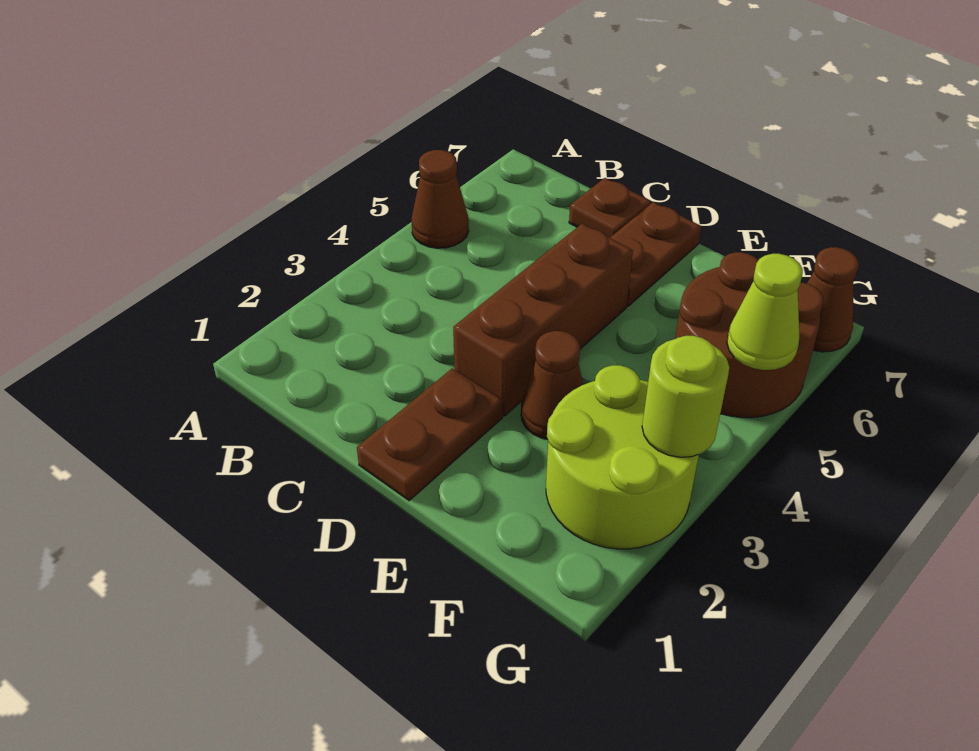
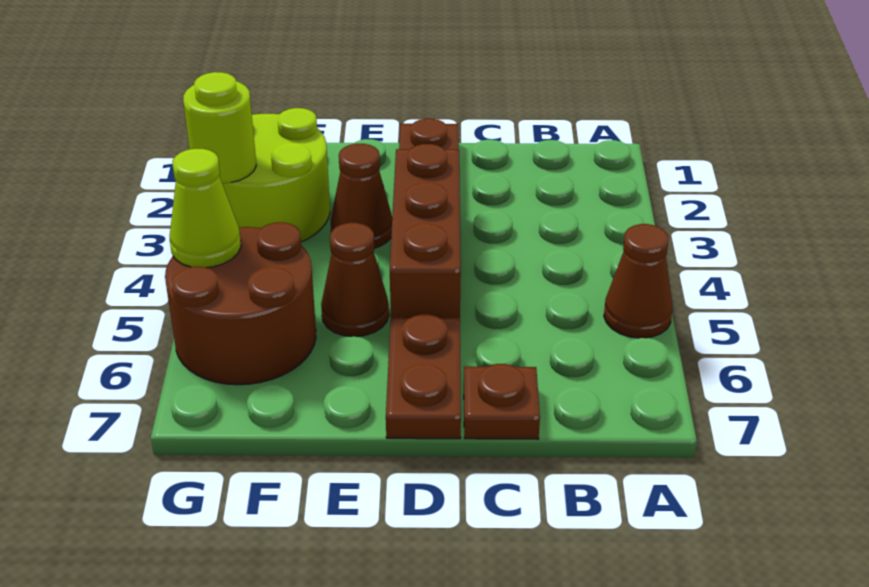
brown 1x1 cone [807,247,859,352] -> brown 1x1 cone moved to [321,223,389,337]

